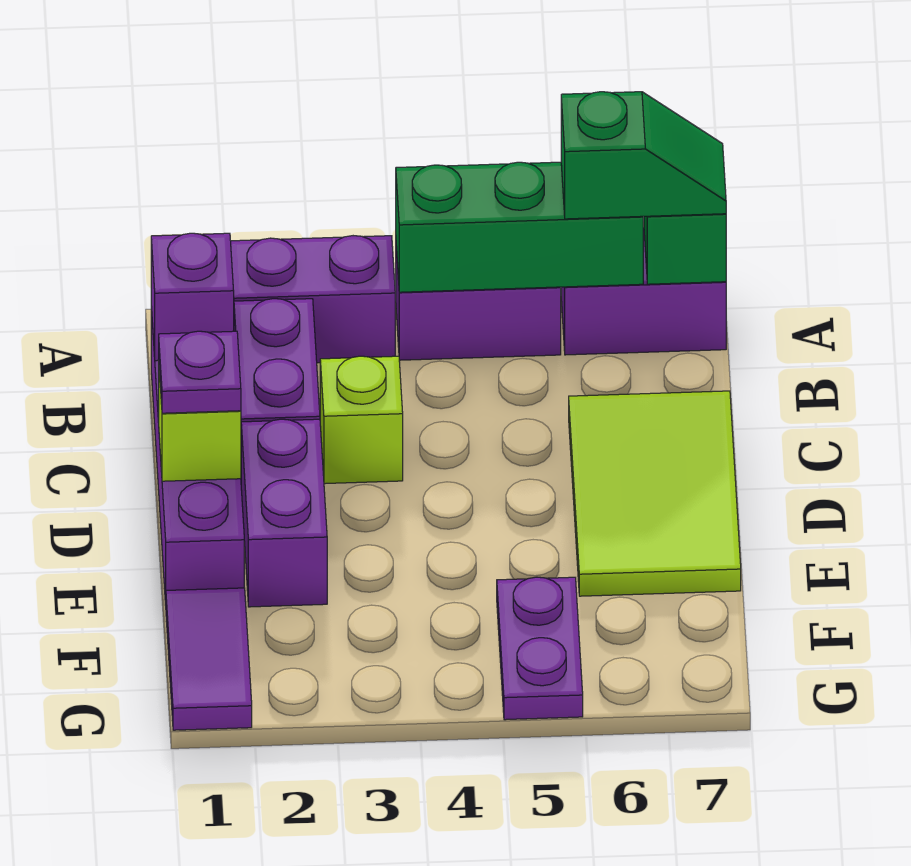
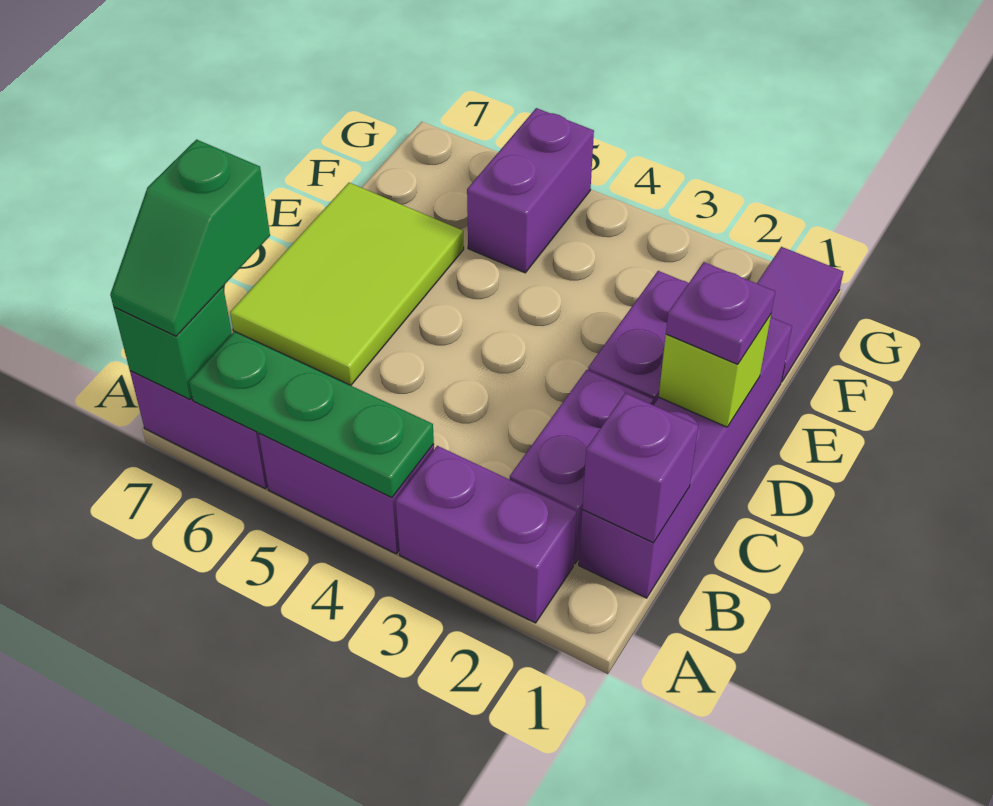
green 1x3 brick [396,162,643,292] -> green 1x3 plate [189,331,434,497]
green 1x2 slope [561,92,726,219] -> green 1x2 slope turned to [110,140,270,336]
lime 1x1 brick [320,356,403,484] -> none
purple 1x2 plate [497,577,583,720] -> purple 1x2 brick [467,108,594,273]

